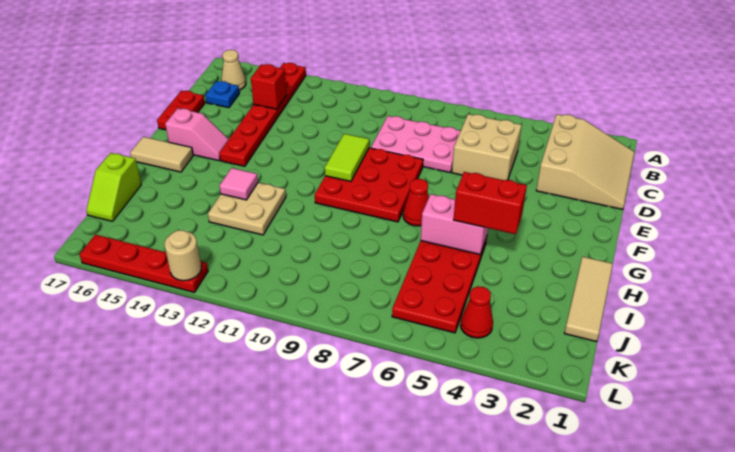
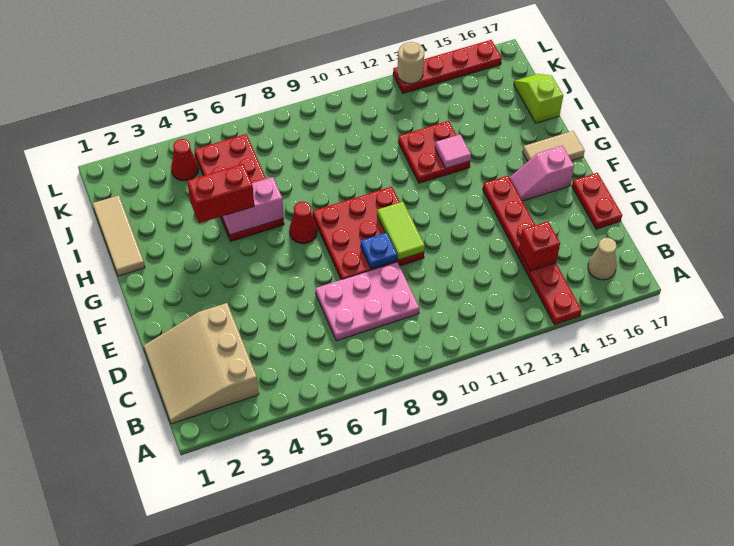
tan 2x2 brick [452,114,522,180] -> none
blue 1x1 plate [205,81,239,108] -> blue 1x1 plate moved to [361,232,397,269]
tan 2x2 plate [208,183,286,235] -> red 2x2 plate [398,121,470,183]

